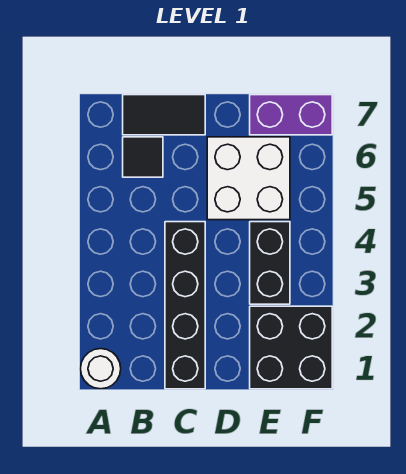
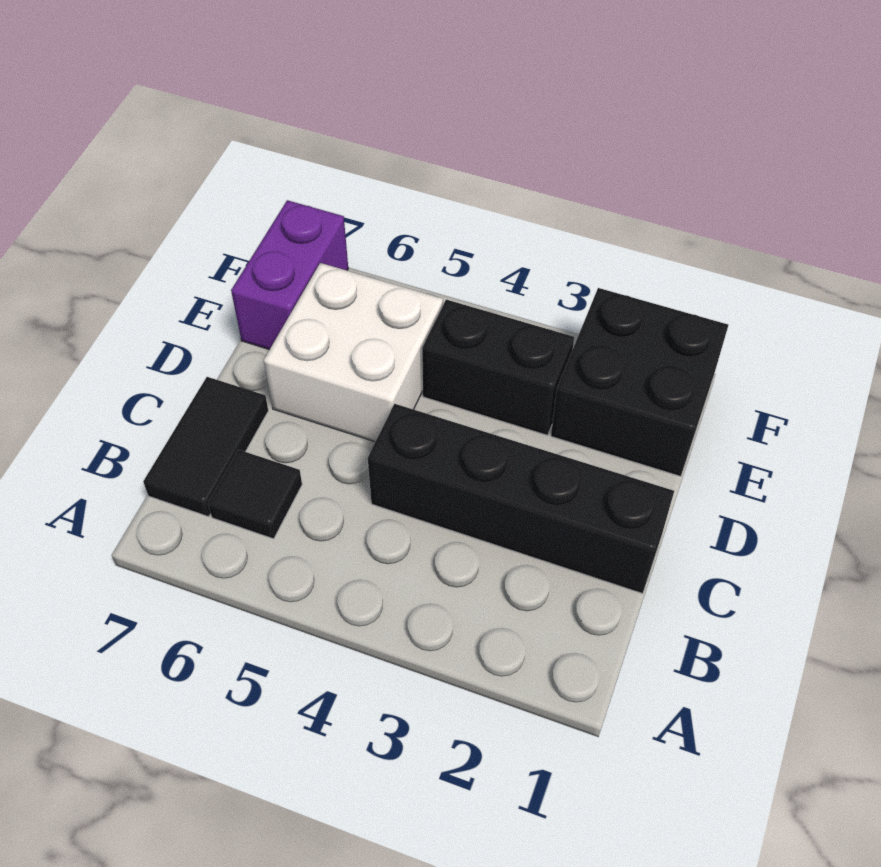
white 1x1 round brick [80,349,121,389] -> none

